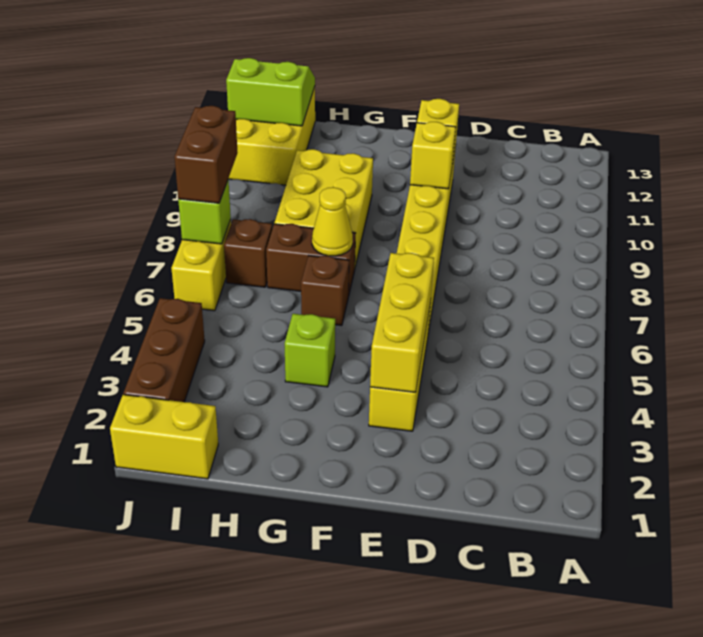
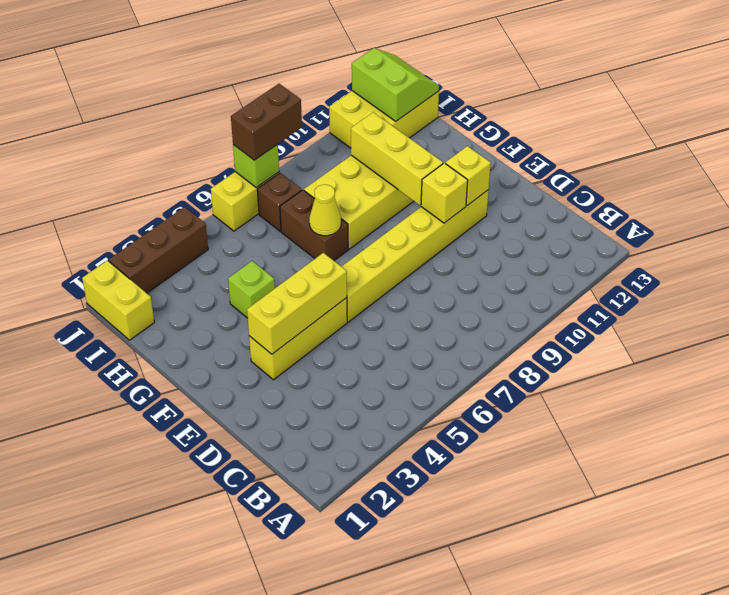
none -> yellow 1x3 brick [351,112,443,205]
brown 1x1 brick [301,256,349,325] -> none

